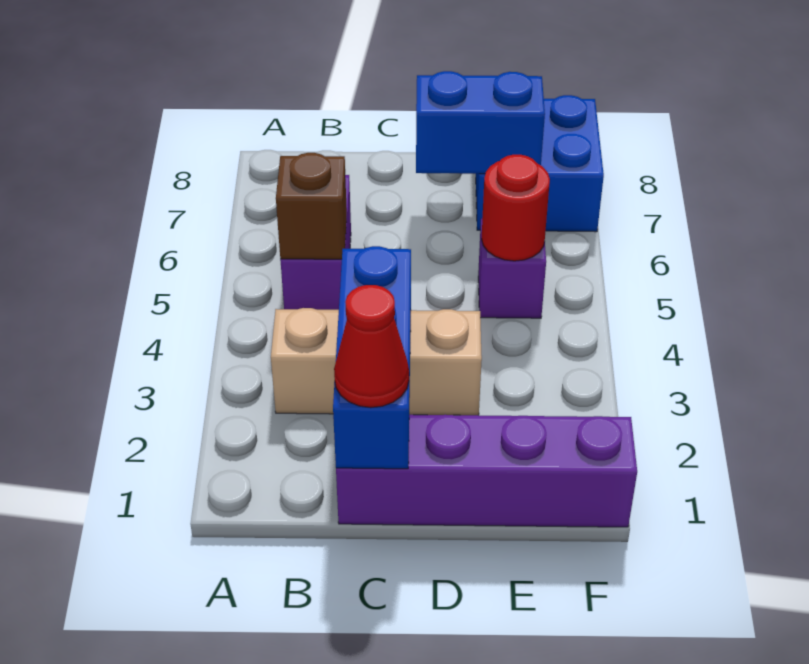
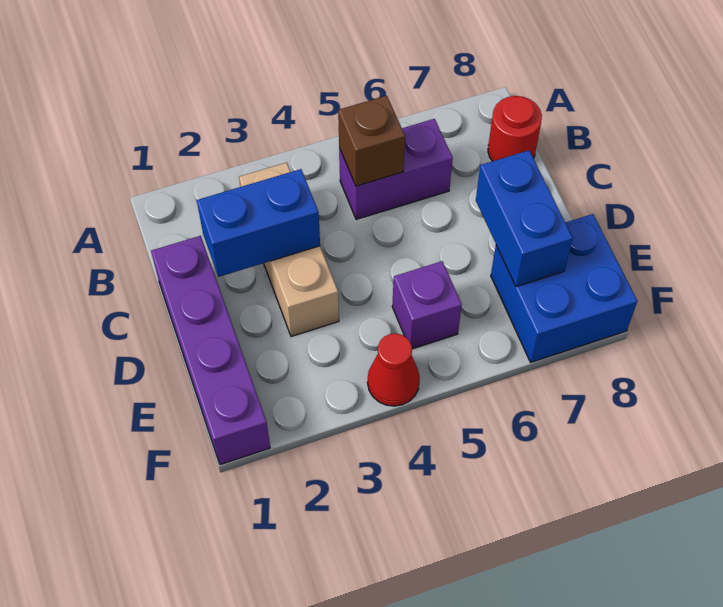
blue 1x3 brick [333,246,411,469] -> blue 1x2 brick [197,169,320,277]
red 1x1 cone [334,285,409,408] -> red 1x1 cone moved to [367,333,420,406]
red 1x1 round brick [482,155,550,261] -> red 1x1 round brick moved to [488,96,542,161]

